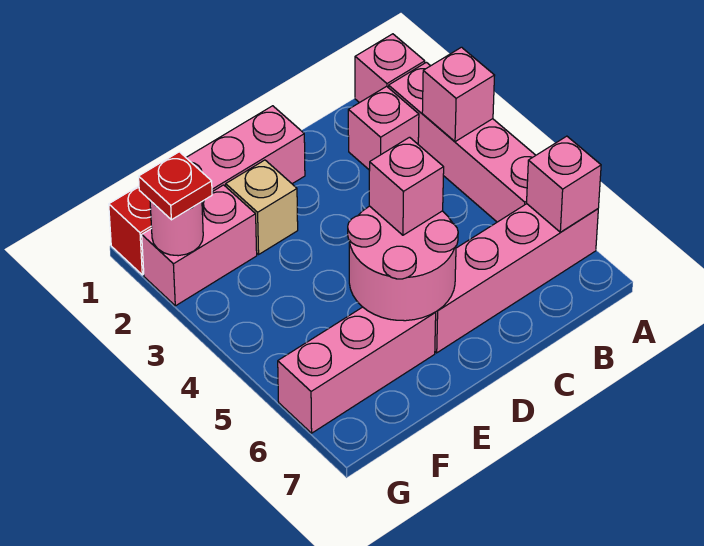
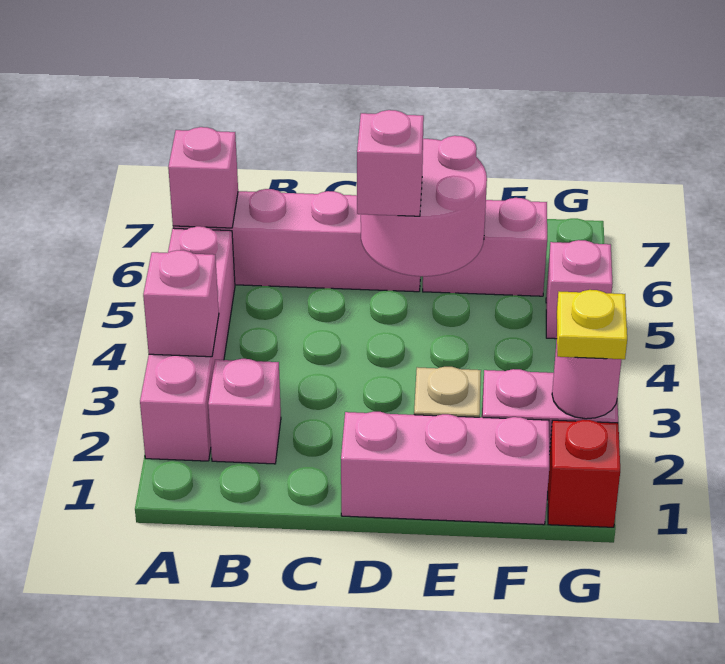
pink 1x1 brick [355,34,425,103] -> pink 1x1 brick moved to [546,240,613,339]
pink 1x3 brick [278,307,436,433] -> pink 1x2 brick [423,198,547,296]
red 1x1 plate [139,152,212,220] -> yellow 1x1 plate [557,290,627,359]

